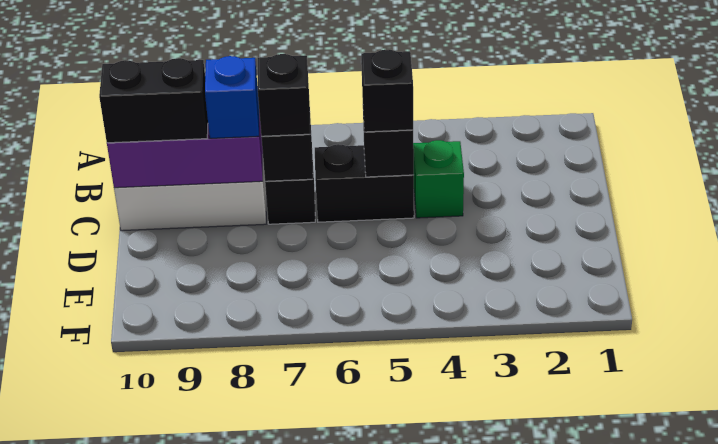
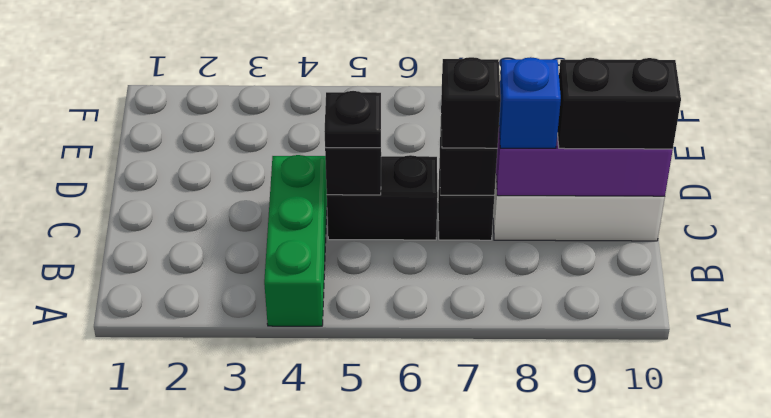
green 1x1 brick [413,140,464,218] -> green 1x3 brick [264,155,327,326]
black 1x1 brick [361,50,413,132] -> black 1x1 plate [325,91,381,148]

